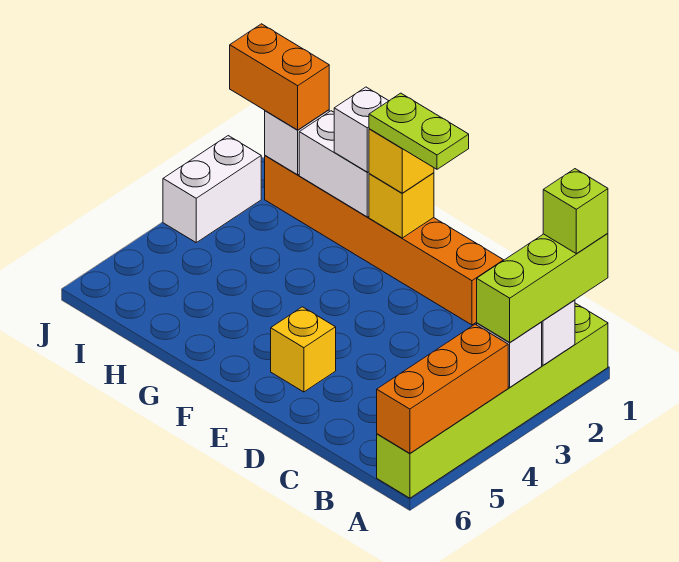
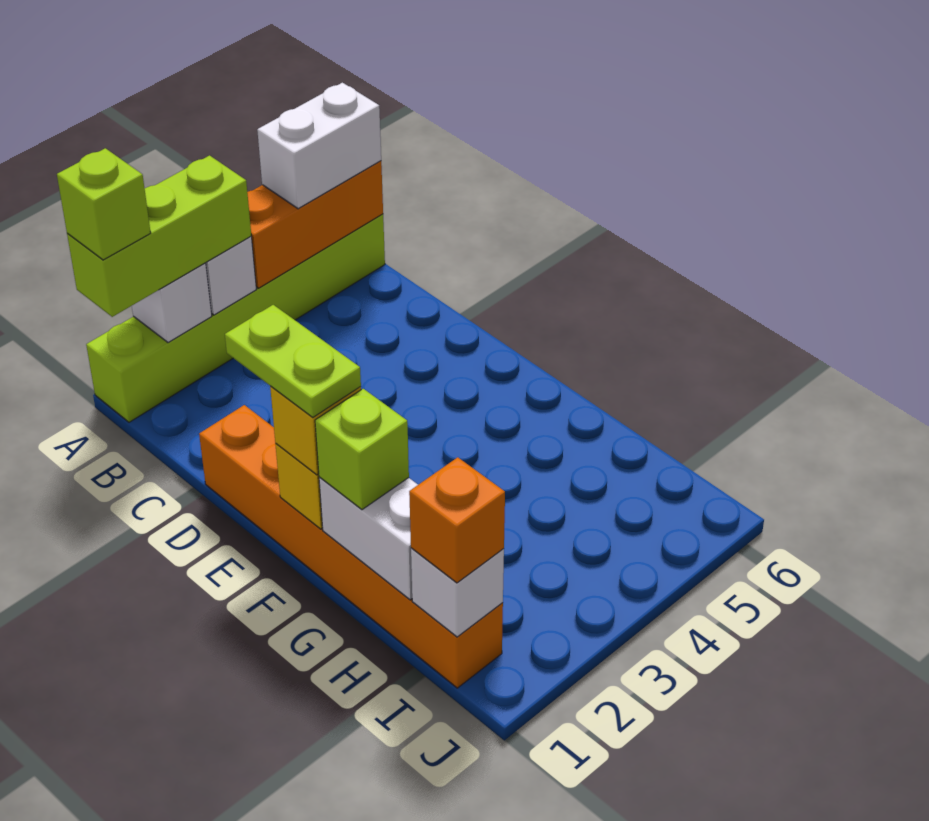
yellow 1x1 brick [271,307,336,392] -> none
white 1x1 brick [334,87,388,172] -> lime 1x1 brick [315,389,409,510]
orange 1x2 brick [230,24,329,130] -> orange 1x1 brick [409,457,505,583]
white 1x2 brick [163,136,261,242] -> white 1x2 brick moved to [257,83,381,209]

